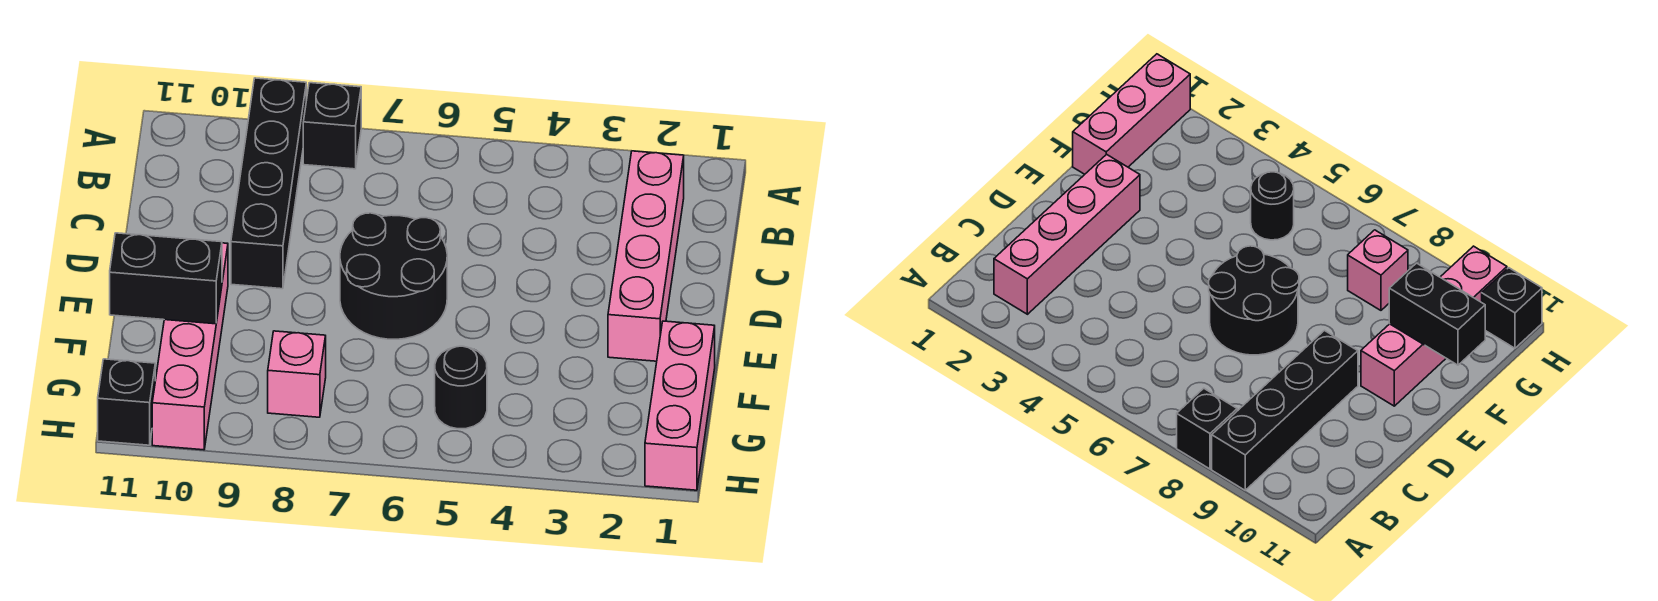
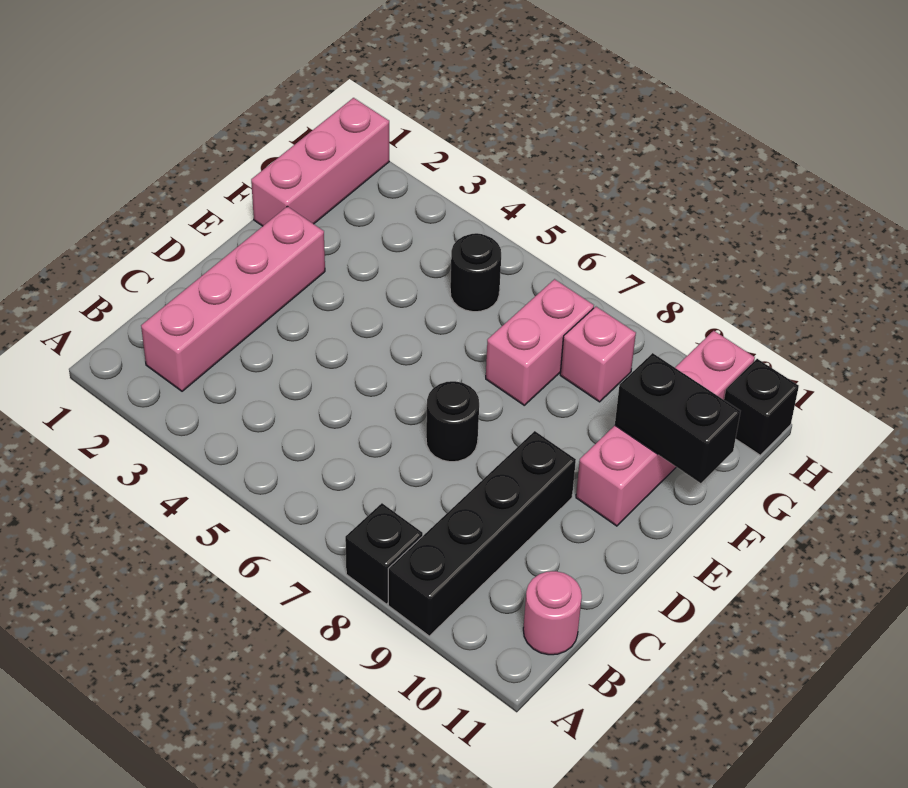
none -> pink 1x1 round brick [523,571,582,655]
black 2x2 round brick [340,213,447,339] -> black 1x1 round brick [426,381,479,462]
none -> pink 1x2 brick [486,279,594,405]

